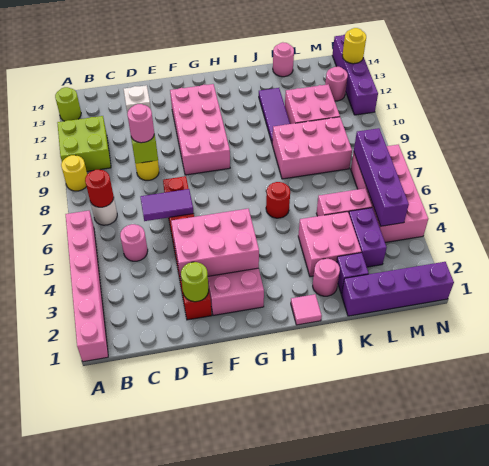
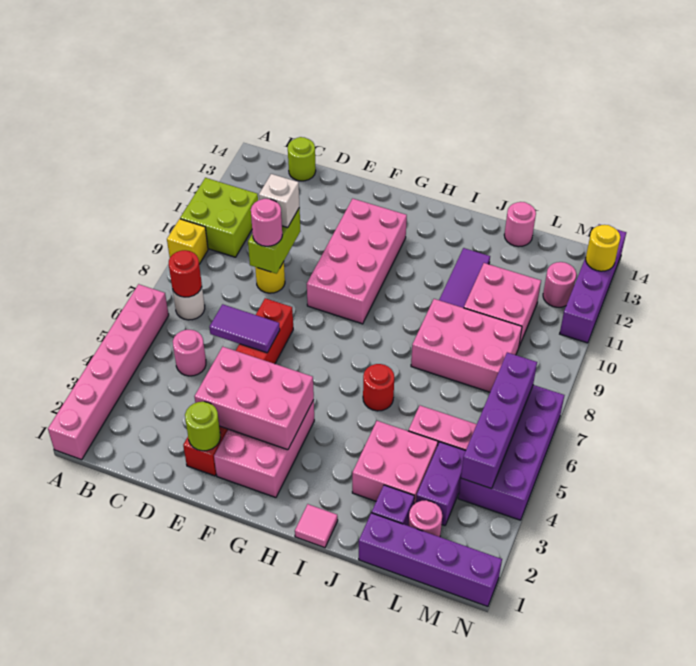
yellow 1x1 round brick [61,155,87,191] -> yellow 1x1 brick [167,219,208,264]
lime 1x1 round brick [55,87,81,121] -> lime 1x1 round brick moved to [288,137,316,181]
pink 1x1 round brick [313,259,340,296] -> pink 1x1 round brick moved to [408,500,442,537]
pink 2x4 brick [351,145,428,243] -> purple 2x4 brick [458,385,564,520]

